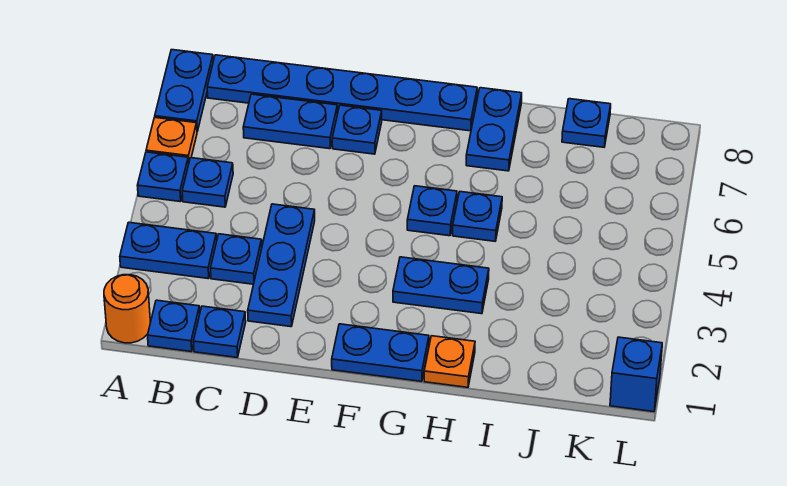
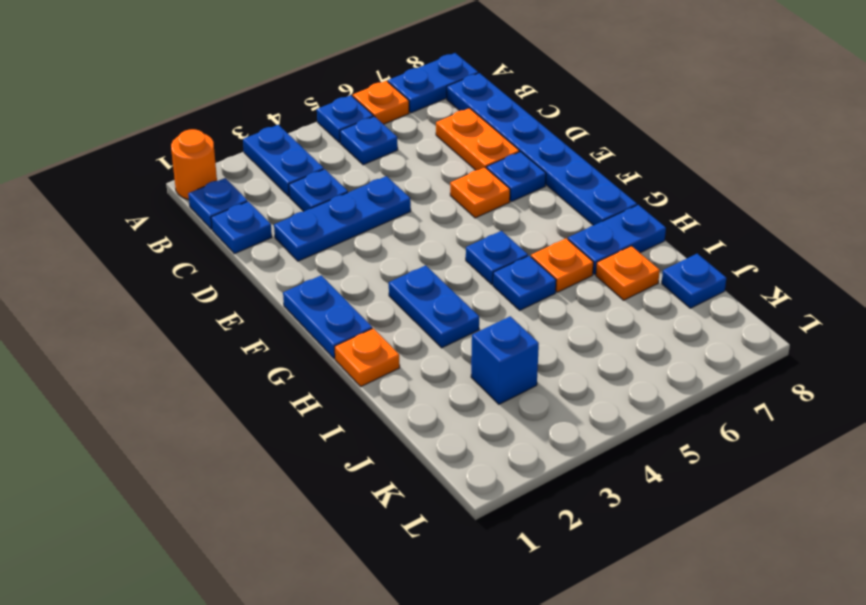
blue 1x2 plate [243,94,338,149] -> orange 1x2 plate [436,108,519,170]
none -> orange 1x1 plate [450,167,510,218]
none -> orange 1x1 plate [531,238,593,292]
none -> orange 1x1 plate [596,246,660,300]
blue 1x1 brick [610,337,662,412] -> blue 1x1 brick moved to [471,316,539,404]

